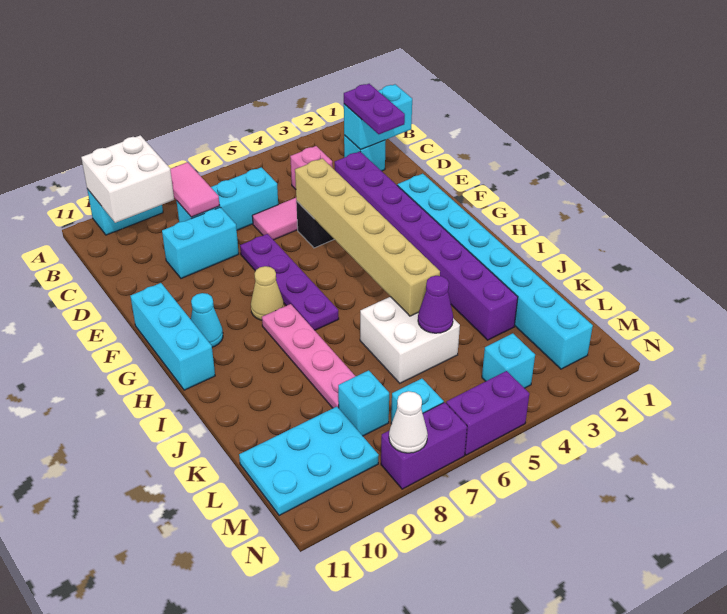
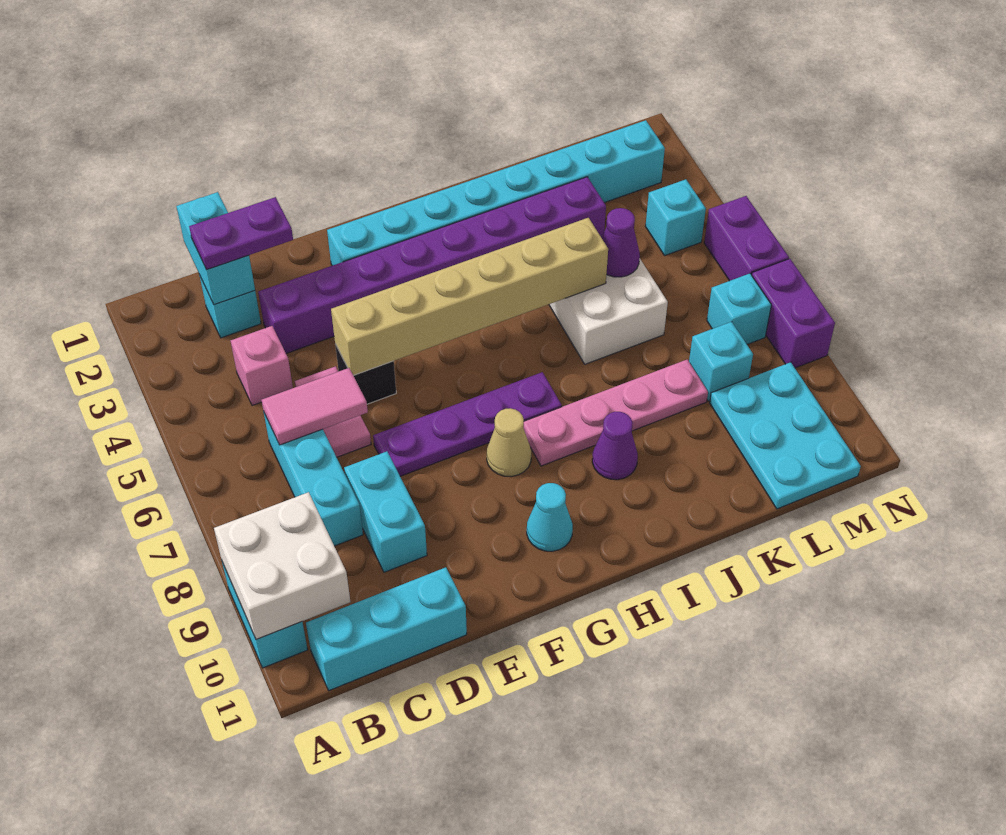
pink 1x2 tile [170,162,220,217] -> pink 1x2 tile moved to [262,368,368,445]
cyan 1x3 brick [130,283,215,390] -> cyan 1x3 brick moved to [306,567,467,690]
none -> purple 1x1 cone [592,412,638,480]
white 1x1 cone [389,391,428,453] -> none

